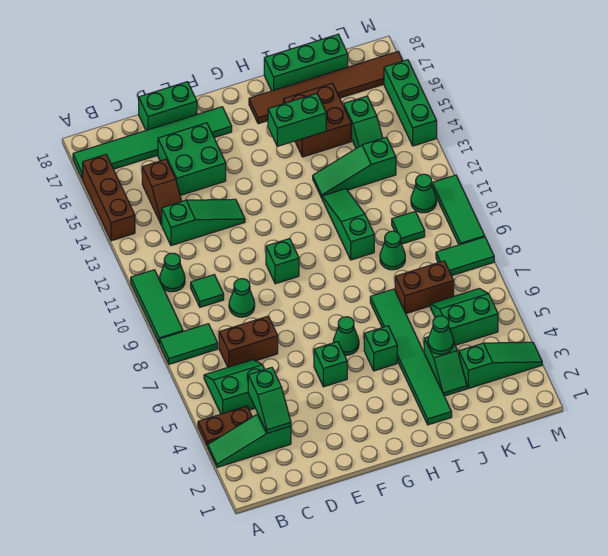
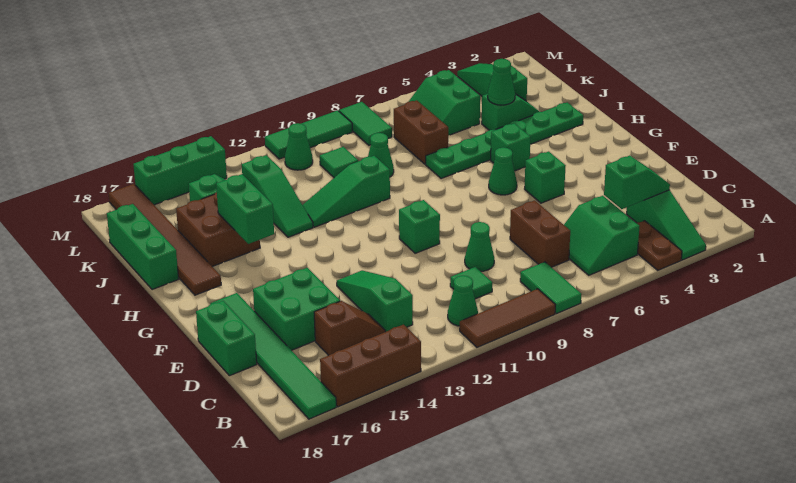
green 1x3 tile [131,270,183,344] -> brown 1x3 tile [460,289,555,347]
green 1x6 tile [370,289,452,425] -> green 1x6 plate [426,102,583,179]

